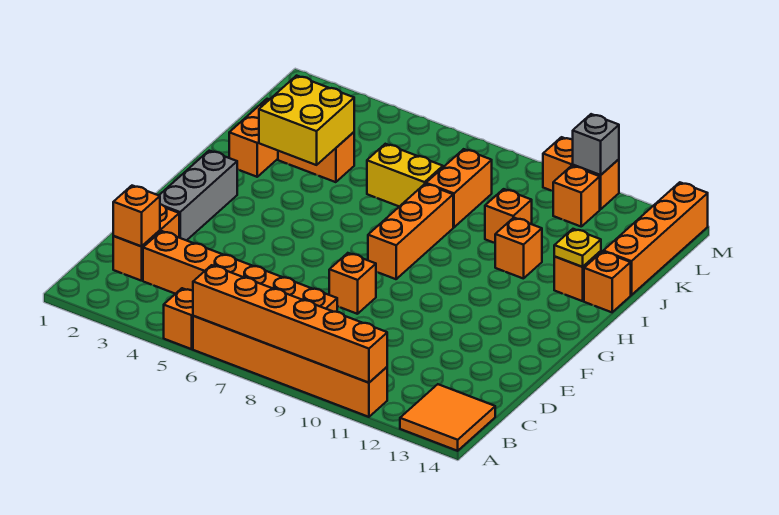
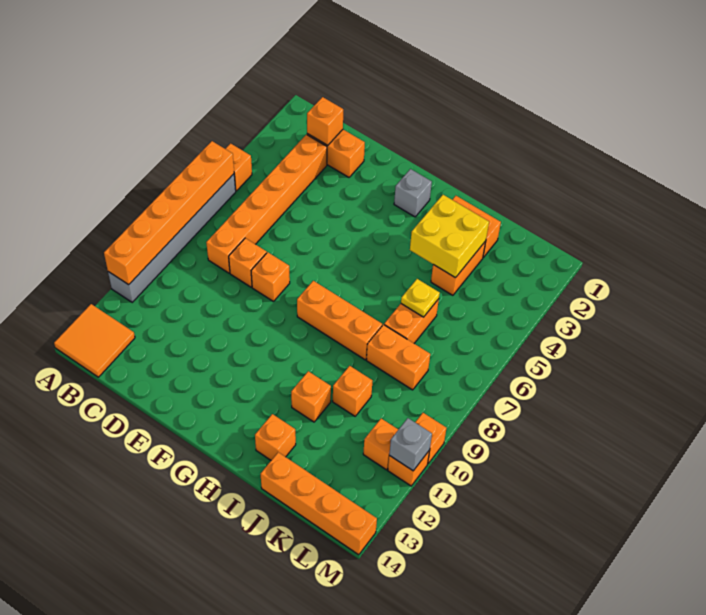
orange 1x6 brick [193,316,387,417] -> grey 1x6 brick [108,174,236,302]
grey 1x3 brick [159,151,237,241] -> grey 1x1 brick [394,169,432,217]
yellow 1x1 plate [554,229,601,267] -> yellow 1x1 plate moved to [401,279,440,317]
orange 1x1 brick [584,252,631,312] -> orange 1x1 brick moved to [229,238,267,287]
yellow 1x2 brick [367,144,443,206] -> orange 1x2 brick [384,299,439,343]

